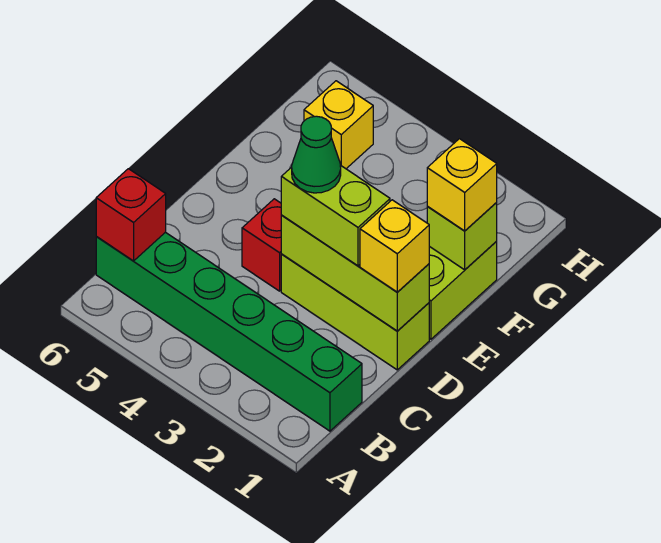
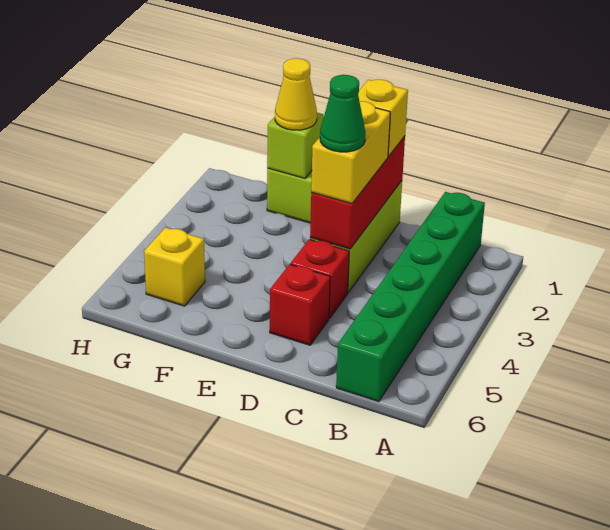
red 1x1 brick [96,169,166,261] -> red 1x1 brick moved to [270,264,330,345]
lime 1x3 brick [281,215,429,331] -> red 1x3 brick [310,136,405,249]
lime 1x2 brick [281,165,390,266] -> yellow 1x2 brick [311,101,390,204]
yellow 1x1 brick [427,139,497,231] -> yellow 1x1 cone [275,58,317,130]

